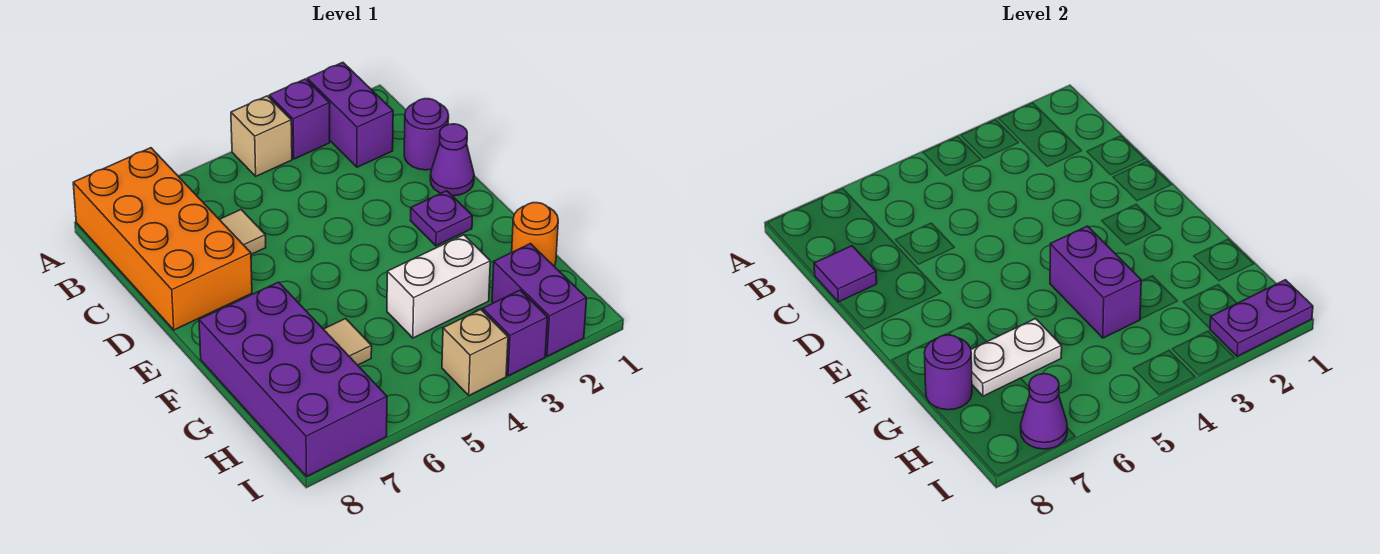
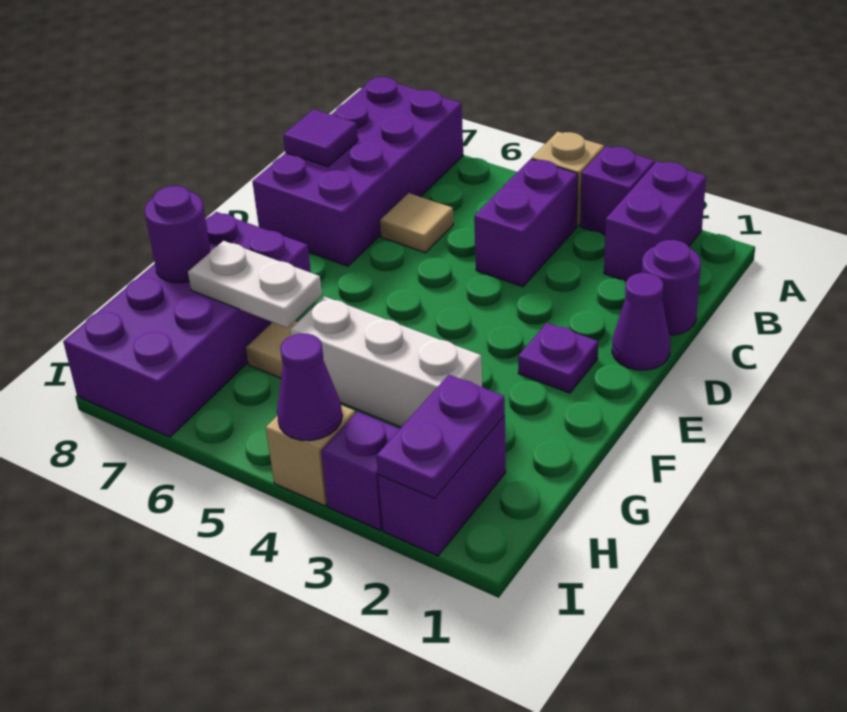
orange 2x4 brick [73,148,252,330] -> purple 2x4 brick [252,77,463,266]
purple 1x2 brick [1050,226,1141,338] -> purple 1x2 brick moved to [474,159,578,287]
orange 1x1 round brick [512,203,558,266] -> none
white 1x2 brick [387,235,490,338] -> white 1x3 brick [290,296,482,427]
purple 1x2 plate [1210,280,1313,356] -> purple 1x2 plate turned to [376,375,505,498]
purple 1x1 cone [1021,374,1067,449] -> purple 1x1 cone moved to [277,334,342,441]

